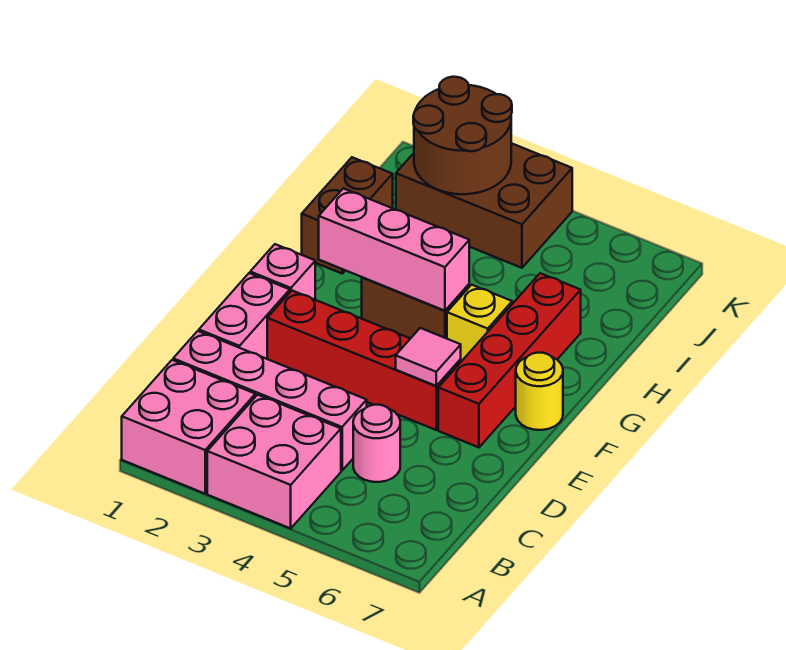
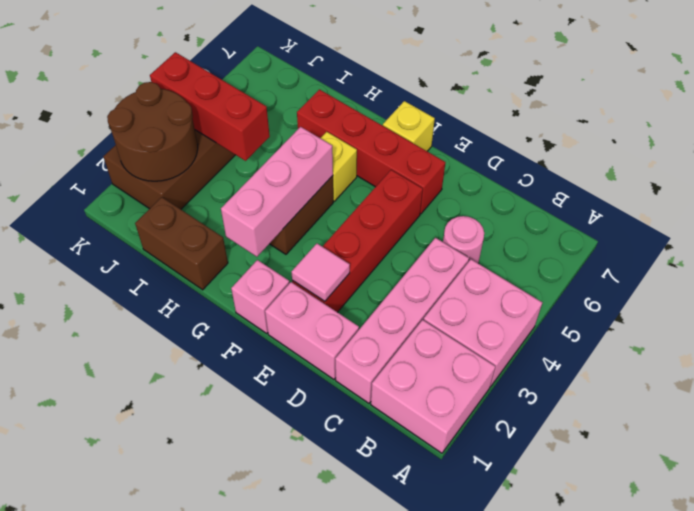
pink 1x1 tile [396,328,461,386] -> pink 1x1 tile moved to [291,244,350,301]
yellow 1x1 round brick [516,353,563,430] -> yellow 1x1 brick [383,101,435,151]
none -> red 1x3 brick [150,52,270,161]

